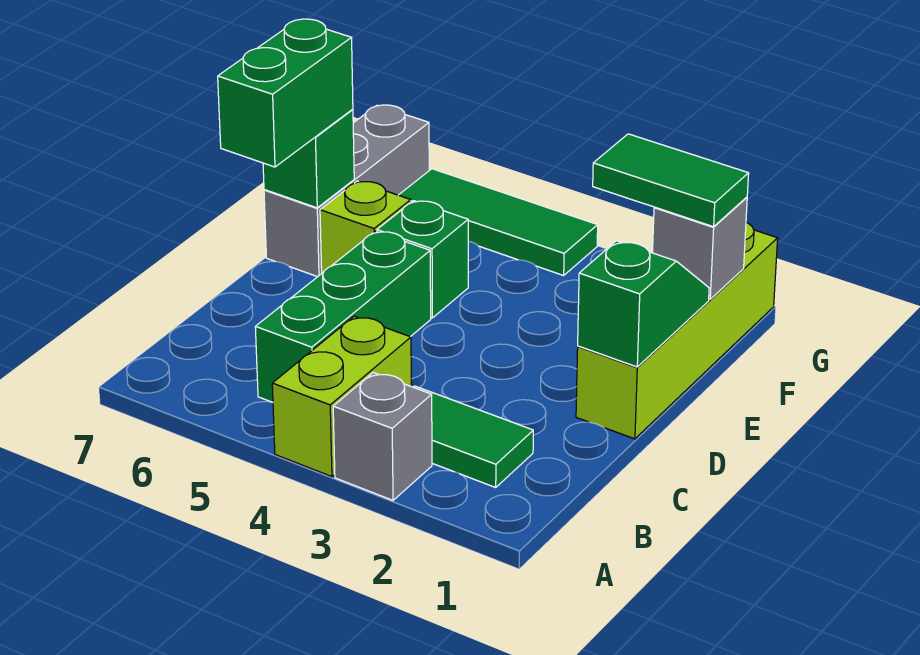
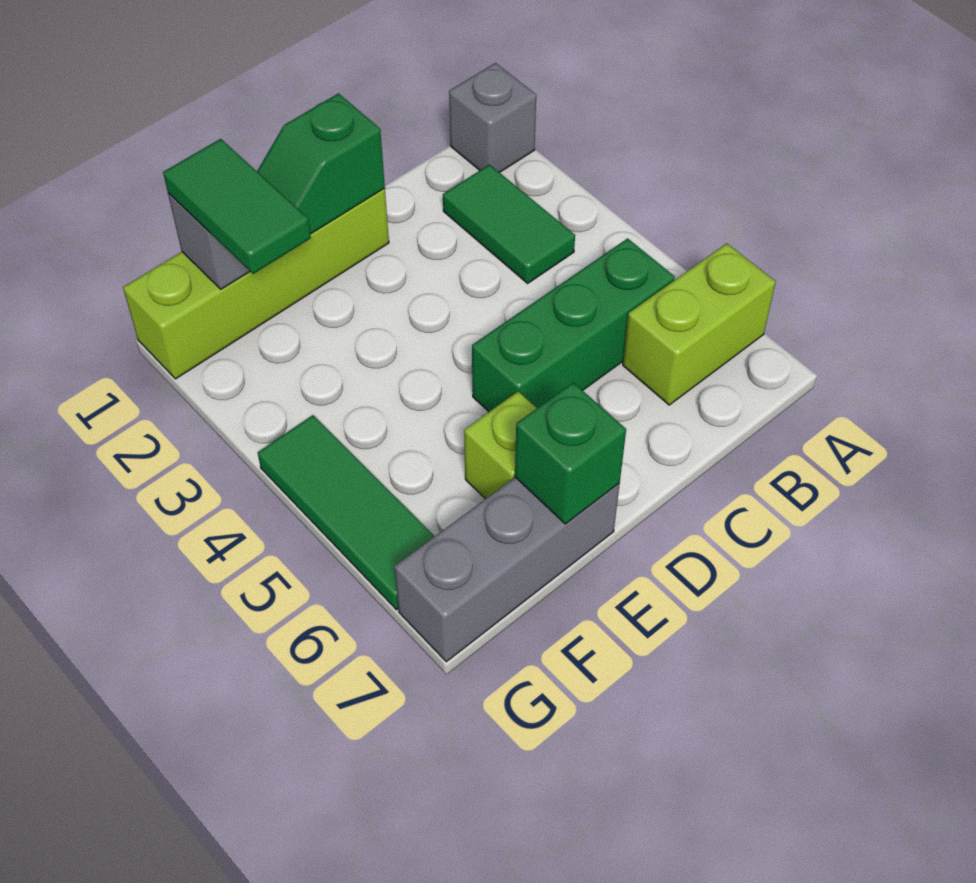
grey 1x1 brick [333,373,432,500] -> grey 1x1 brick moved to [449,63,536,173]
lime 1x2 brick [272,316,411,477] -> lime 1x2 brick moved to [623,243,776,405]
green 1x2 brick [218,19,353,167] -> none
green 1x1 brick [377,201,468,318] -> none

